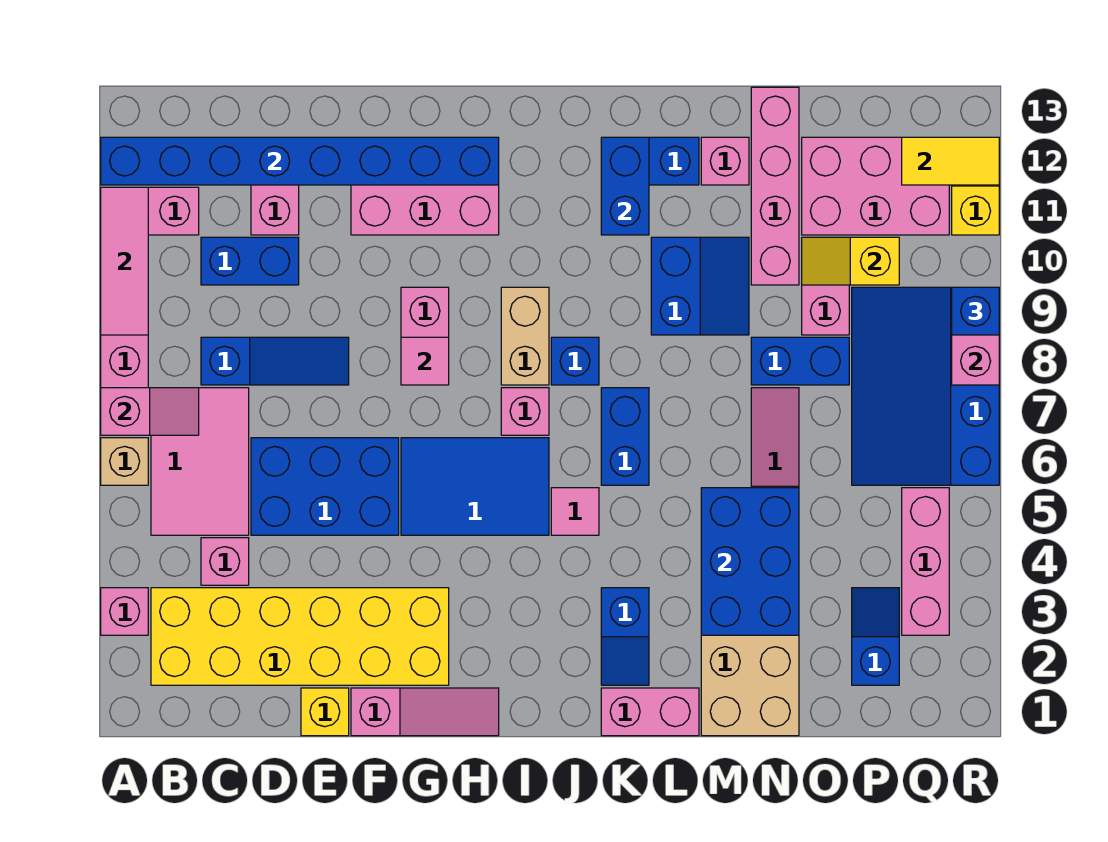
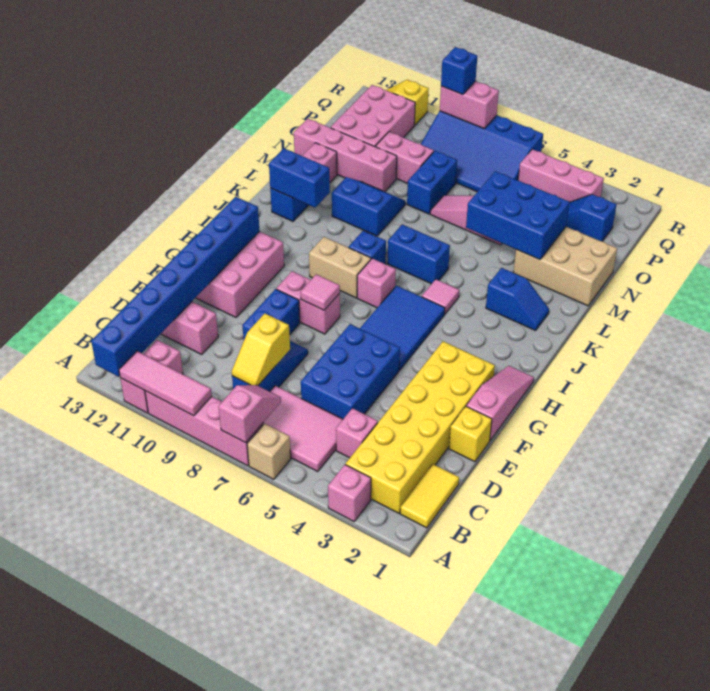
blue 1x2 brick [201,237,299,285] -> blue 1x2 brick moved to [242,289,300,339]
pink 1x2 brick [601,688,699,736] -> none
yellow 1x2 slope [802,237,899,285] -> yellow 1x2 slope moved to [232,313,290,386]
yellow 1x2 tile [902,137,999,185] -> yellow 1x2 tile moved to [400,464,459,528]

